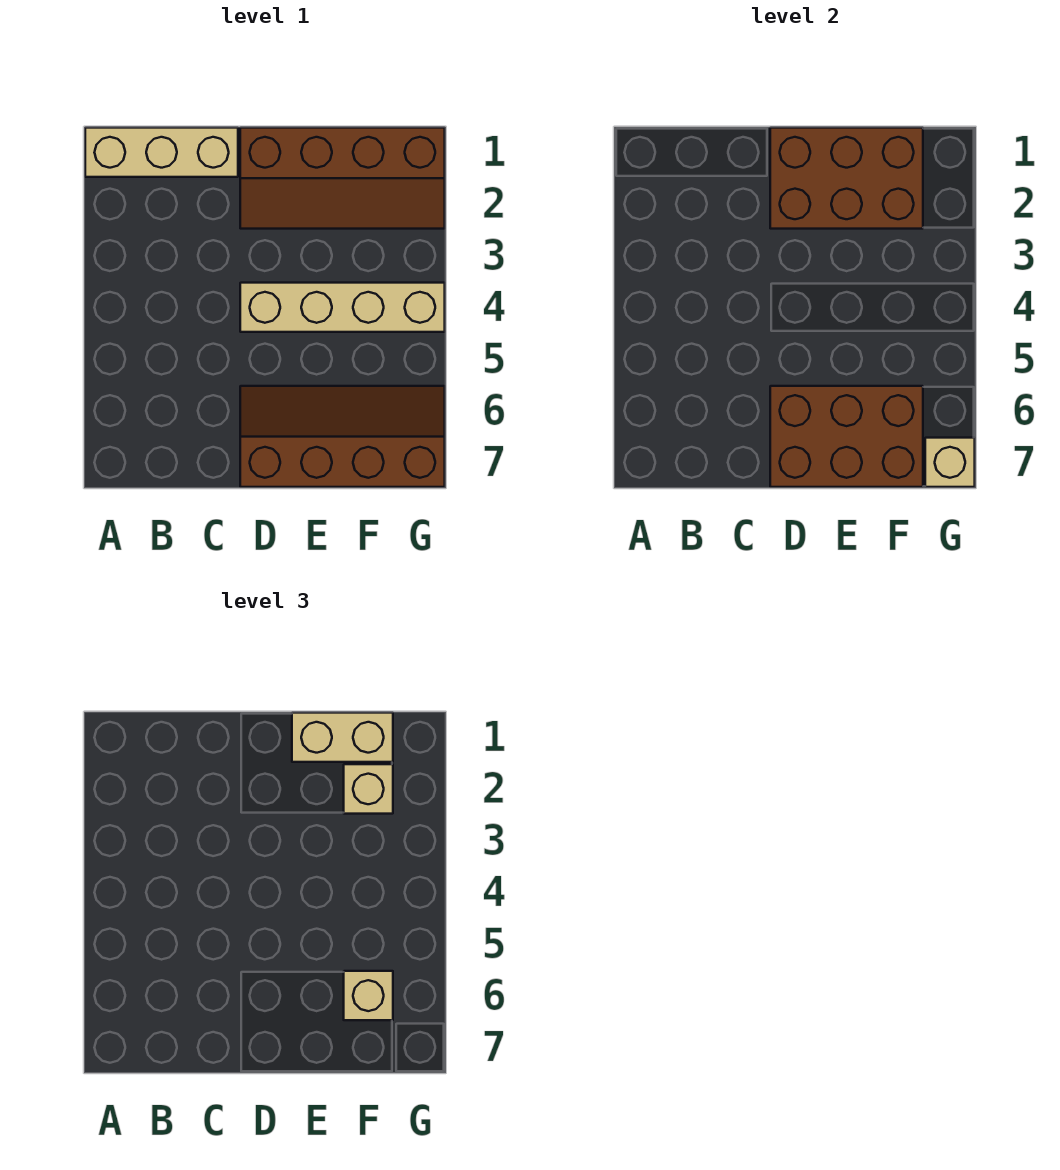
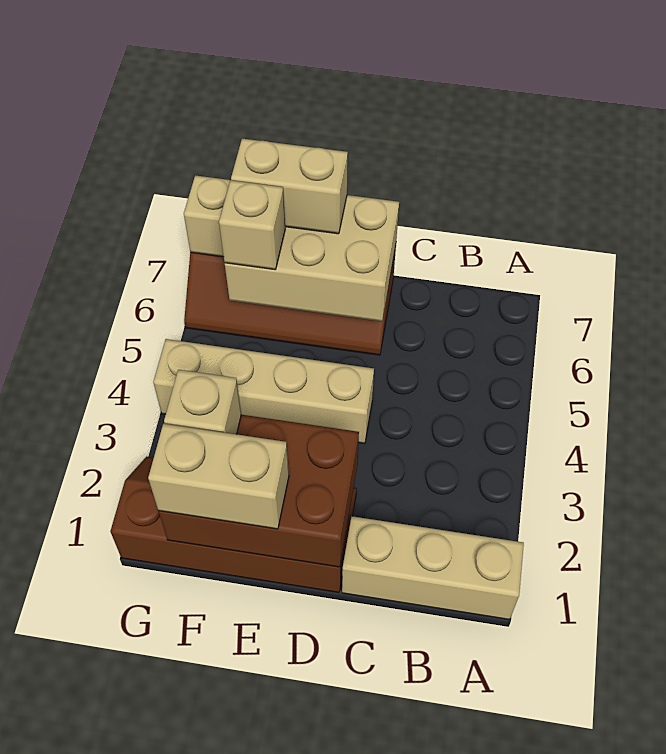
brown 2x3 brick [770,386,923,487] -> tan 2x3 brick [225,195,399,321]
none -> tan 1x2 brick [231,139,348,234]

